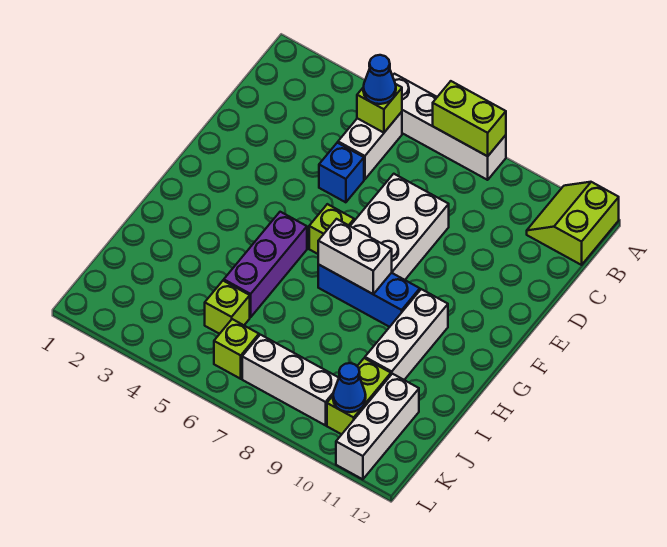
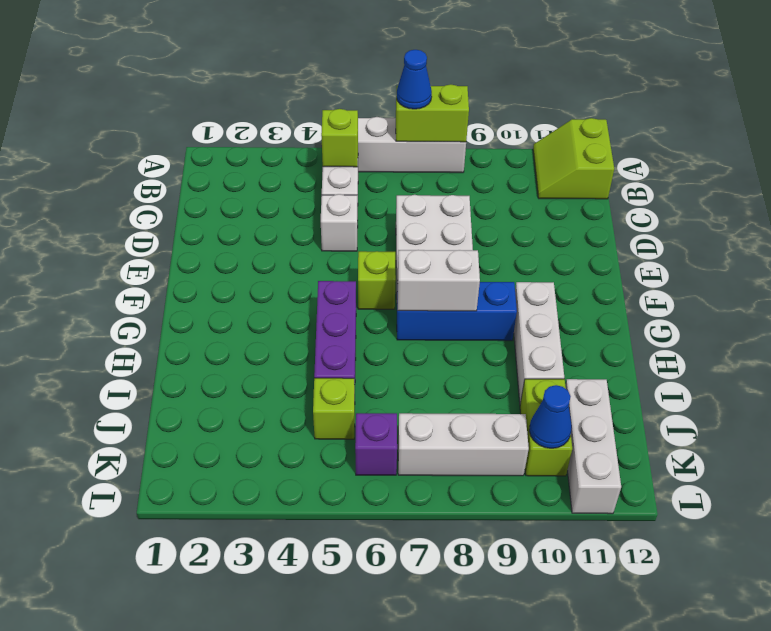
blue 1x1 cone [363,55,396,104] -> blue 1x1 cone moved to [396,50,432,109]
blue 1x1 brick [319,143,364,202] -> white 1x1 brick [321,194,358,251]
lime 1x1 brick [214,319,259,379] -> purple 1x1 brick [355,413,397,475]

